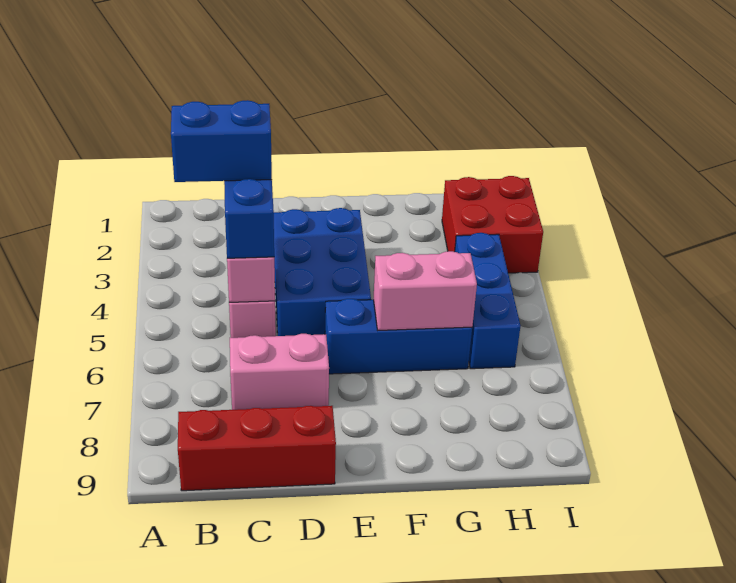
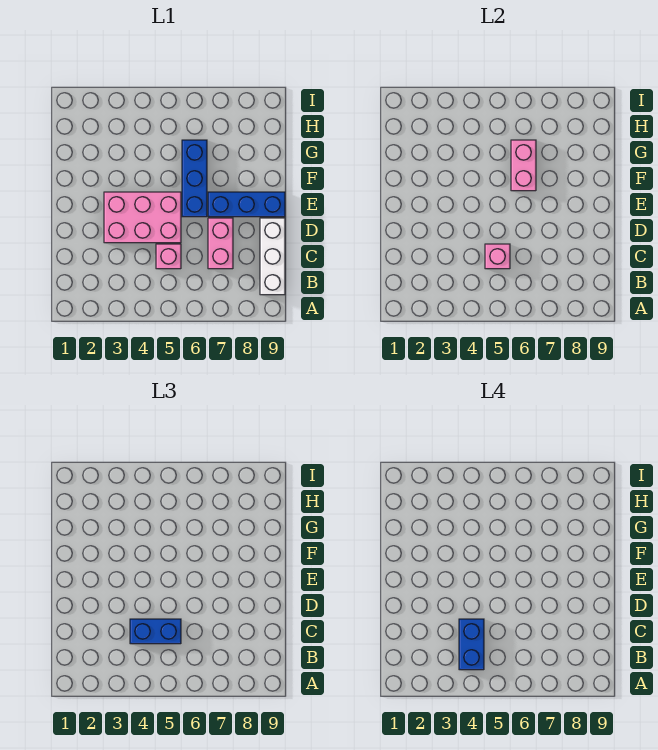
red 1x3 brick [178,406,336,491] -> white 1x3 brick [260,218,285,295]
blue 2x3 brick [274,208,371,336] -> pink 2x3 brick [104,192,181,243]
red 2x2 brick [442,176,543,273] -> none
blue 1x3 brick [454,233,520,369] -> blue 1x3 brick moved to [208,192,285,217]

